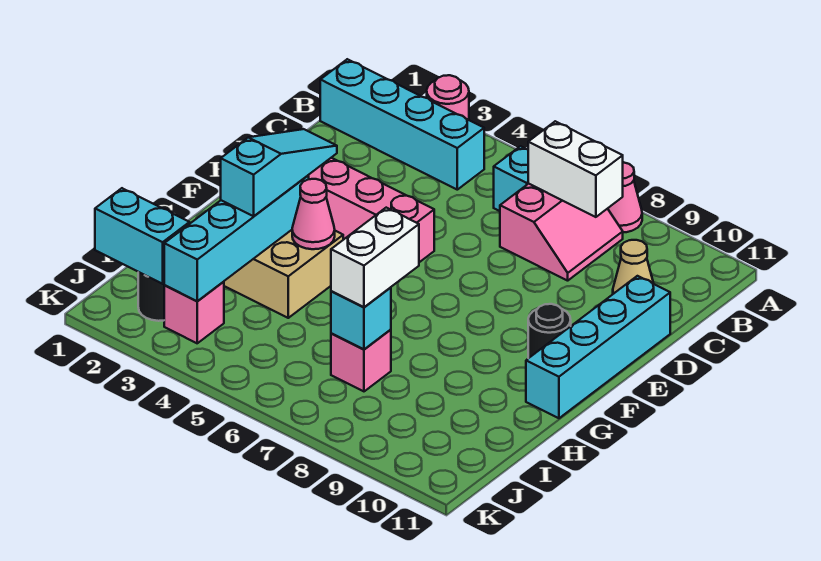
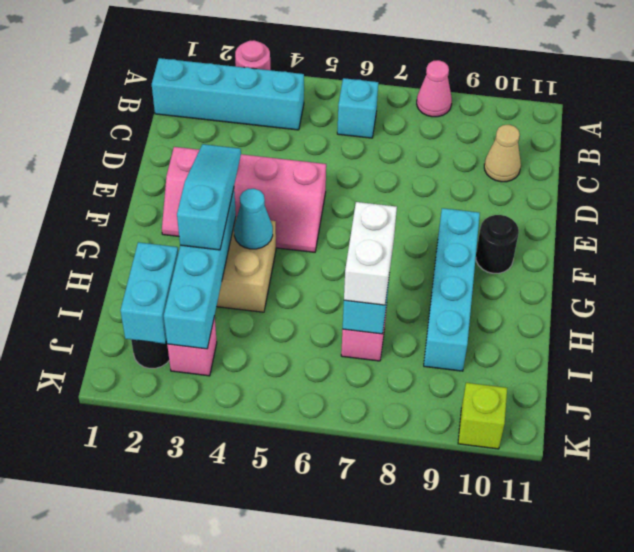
pink 2x2 slope [500,184,623,281] -> none
white 1x2 brick [528,121,623,217] -> none
cyan 1x4 brick [526,276,670,418] -> cyan 1x4 brick moved to [424,208,480,371]
pink 1x1 cone [292,179,335,249] -> cyan 1x1 cone [234,189,273,249]
cyan 1x2 brick [95,188,190,284] -> cyan 1x2 brick turned to [120,242,178,344]
none -> lime 1x1 brick [458,383,507,449]

